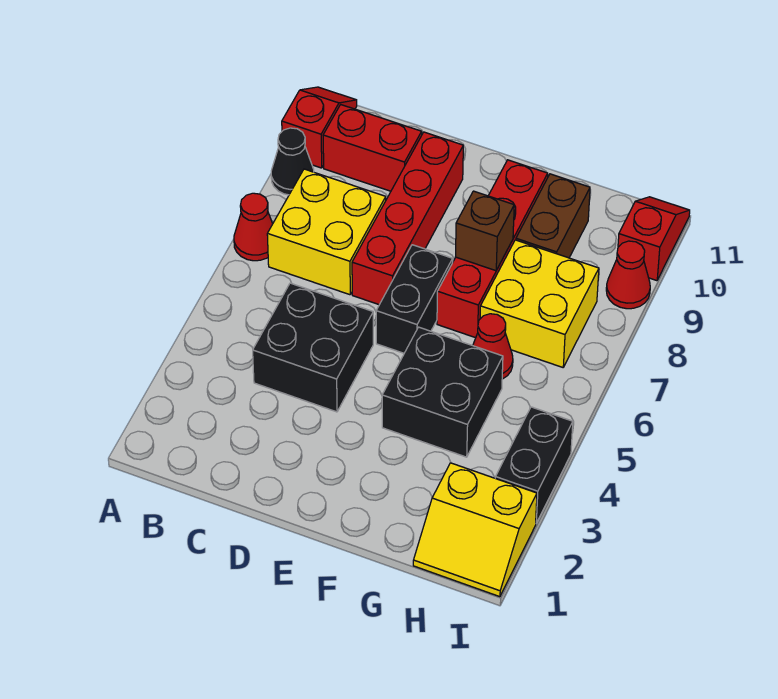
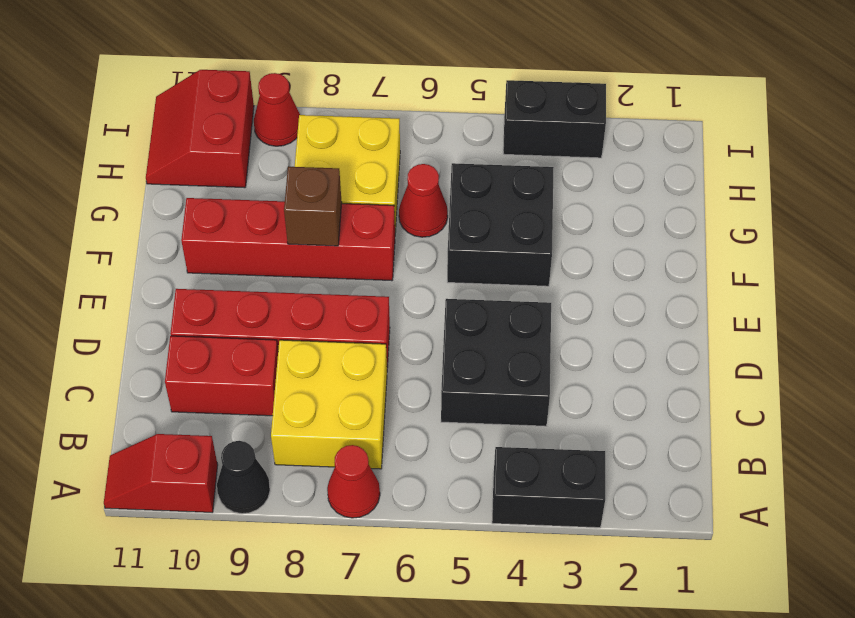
red 1x2 brick [323,105,422,191] -> red 1x2 brick turned to [165,336,278,416]
black 1x2 brick [376,245,453,353] -> black 1x2 brick moved to [492,447,605,528]
brown 1x2 brick [516,174,590,258] -> none
yellow 2x2 slope [413,463,537,597] -> none
red 1x2 slope [618,197,690,281] -> red 2x2 slope [146,70,254,188]

